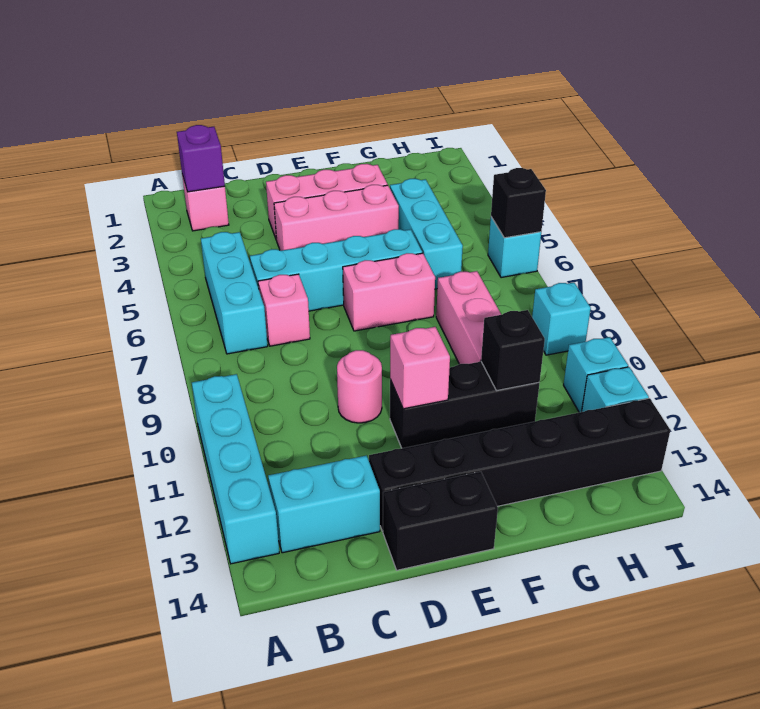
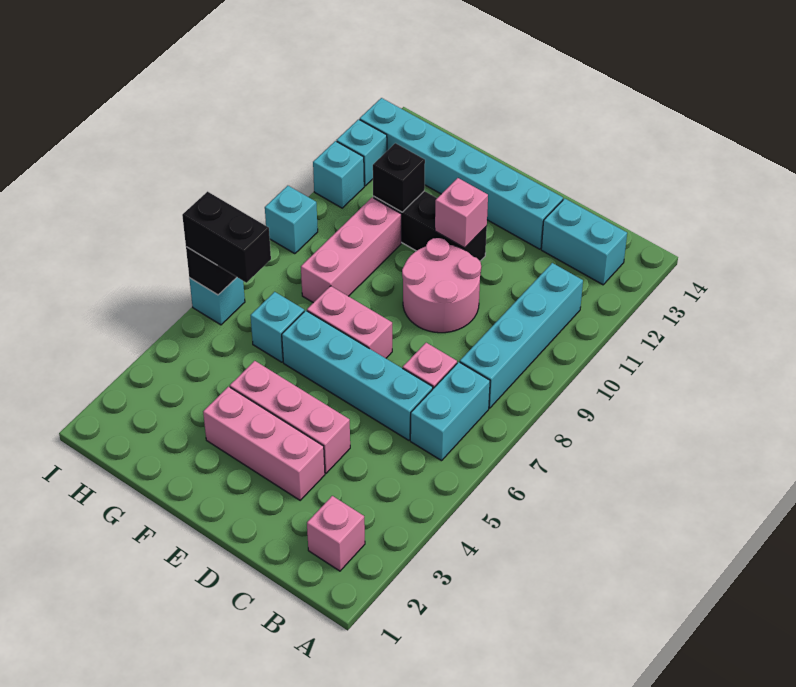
cyan 1x4 brick [192,374,279,564] -> cyan 1x4 brick moved to [460,263,583,408]
purple 1x1 brick [177,125,225,192] -> none
cyan 1x3 brick [201,232,268,354] -> cyan 1x2 brick [410,362,490,461]
pink 1x1 round brick [337,350,382,423] -> pink 2x2 round brick [402,238,481,333]
black 1x6 brick [369,398,670,531] -> cyan 1x6 brick [360,98,563,249]
black 1x2 brick [383,472,498,570] -> black 1x2 brick moved to [182,192,271,283]
cyan 1x3 brick [390,179,463,289] -> cyan 1x1 brick [250,292,304,362]

